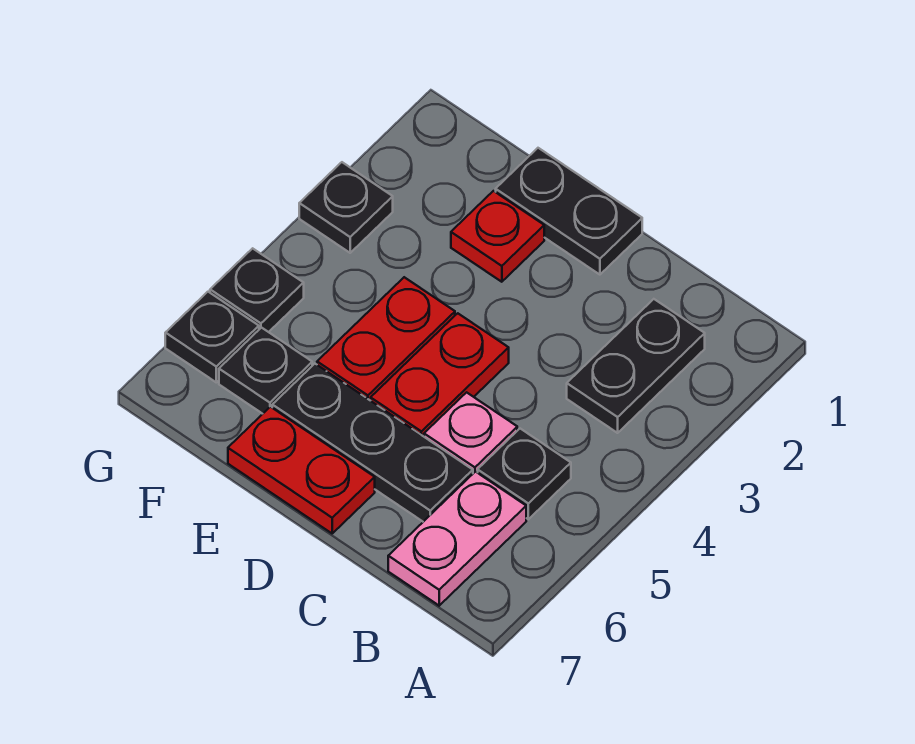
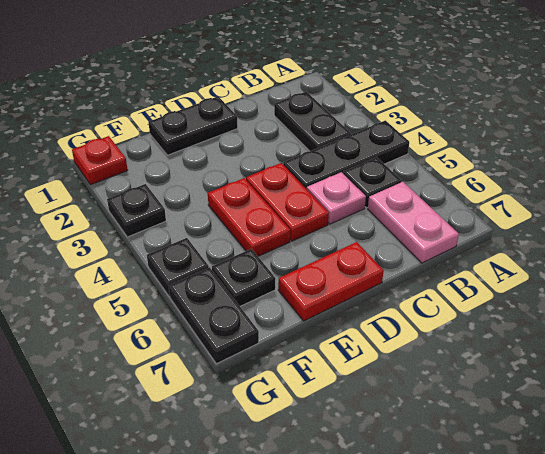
black 1x3 plate [272,364,473,522] -> black 1x3 plate moved to [283,121,409,189]
red 1x1 plate [451,191,544,282] -> red 1x1 plate moved to [72,136,128,185]
black 1x1 plate [165,292,259,382] -> black 1x2 plate [169,267,259,364]

